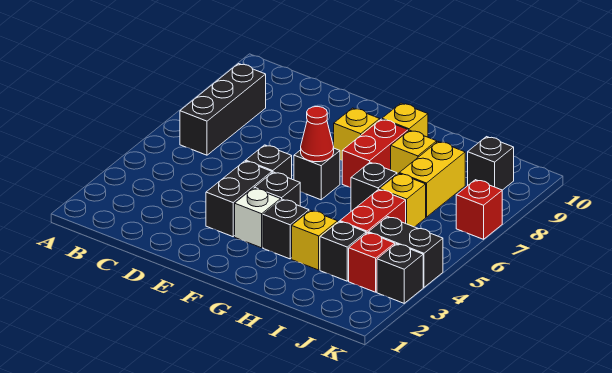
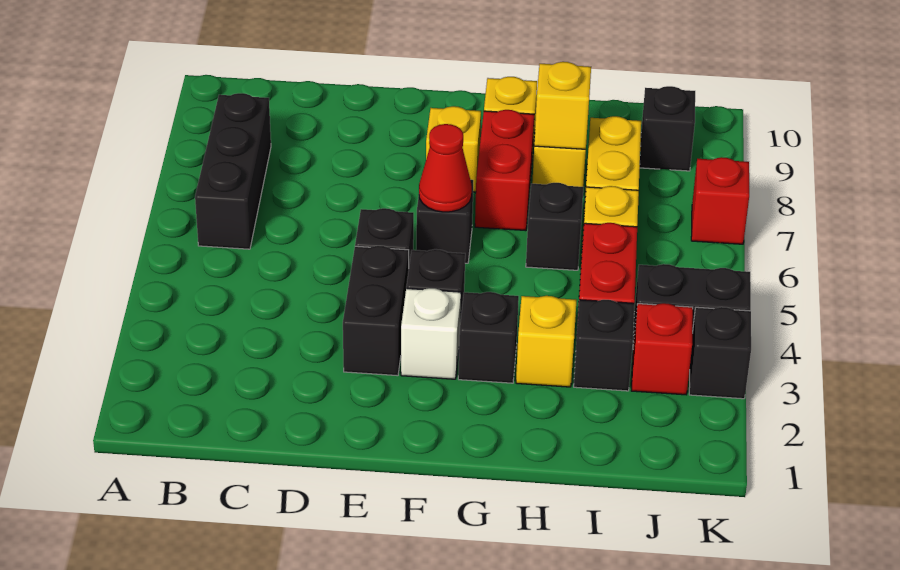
none -> yellow 1x1 brick [534,62,591,149]

